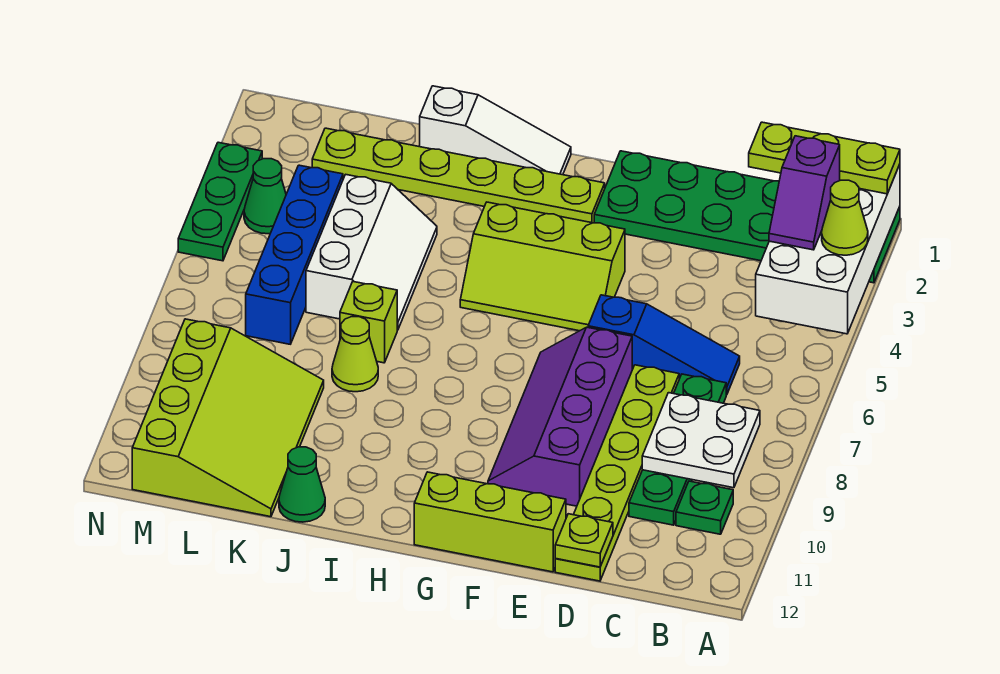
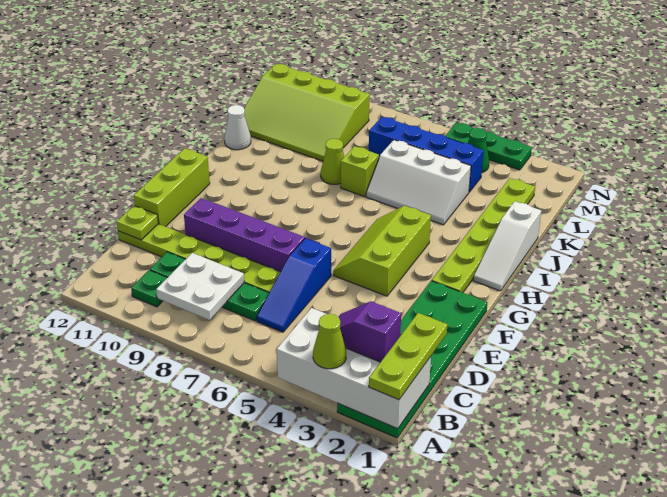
green 1x1 cone [279,447,325,522] -> white 1x1 cone [224,105,251,150]

